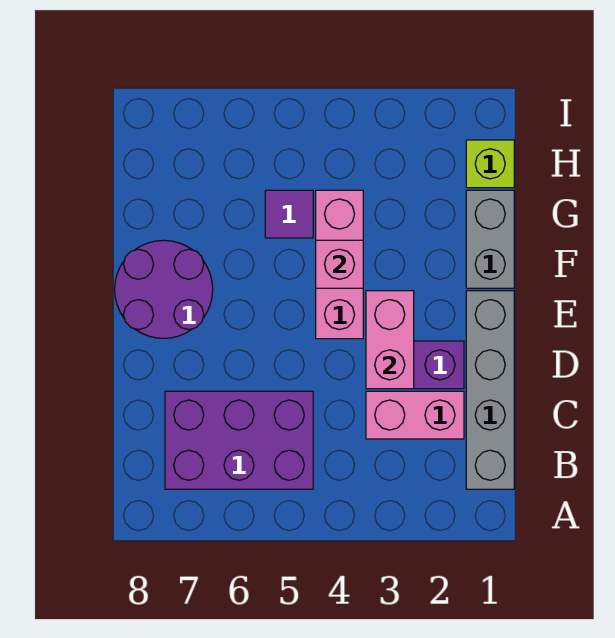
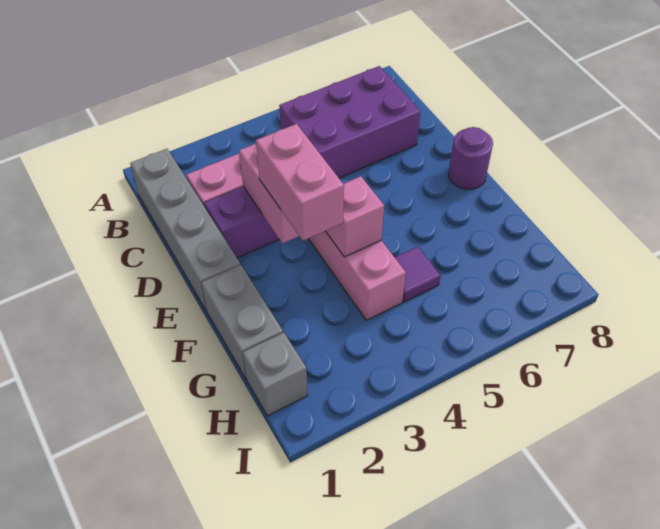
none -> pink 1x2 brick [256,124,344,241]
purple 2x2 round brick [115,240,213,338] -> purple 1x1 round brick [448,127,493,189]
lime 1x1 brick [466,140,514,188] -> grey 1x1 brick [242,333,308,416]

